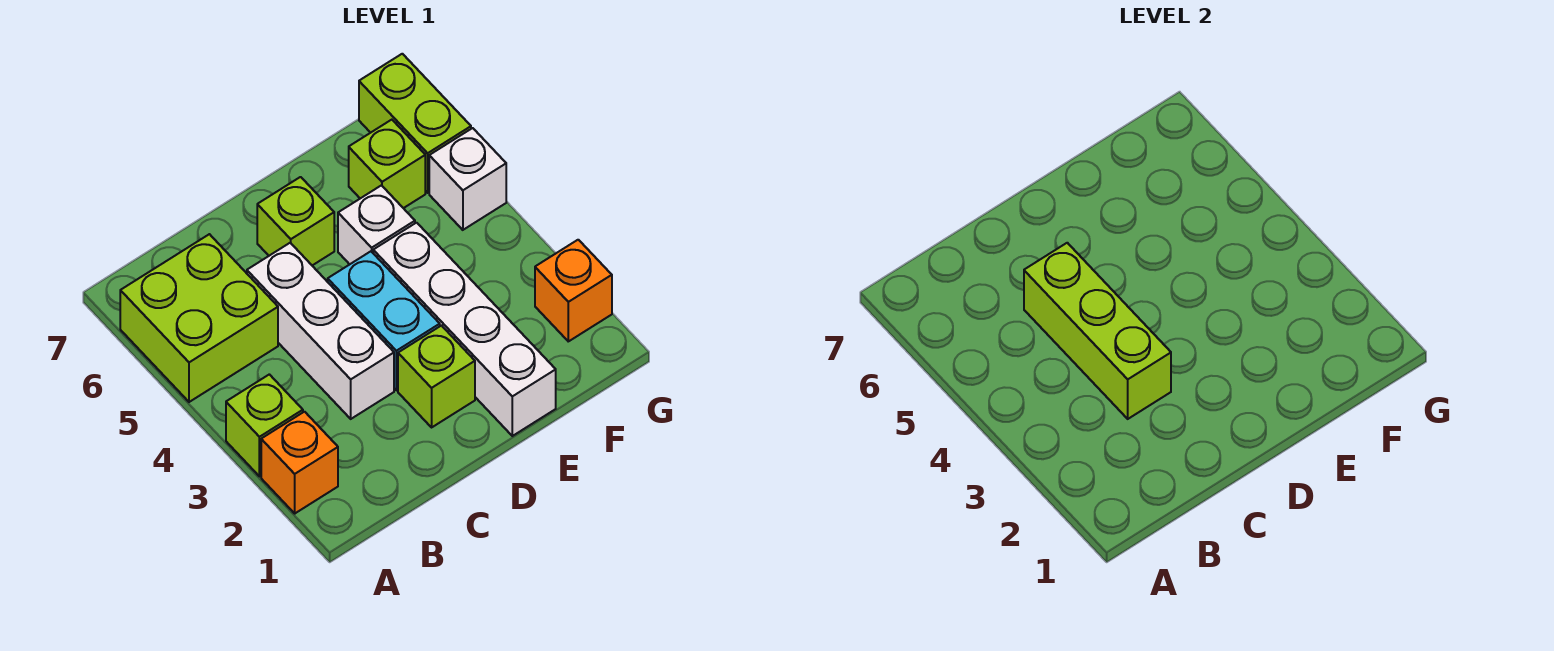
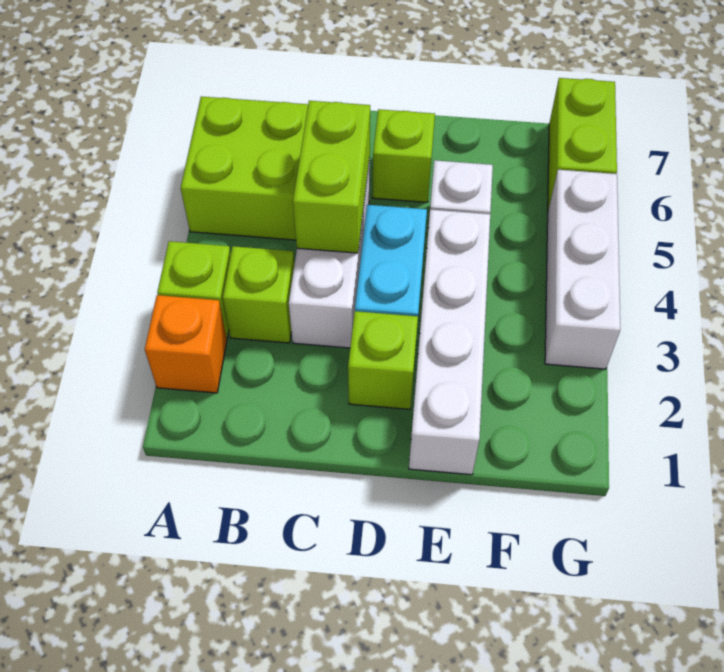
lime 1x3 brick [1024,243,1171,419] -> lime 1x2 brick [293,101,370,253]
lime 1x1 brick [349,120,425,208] -> lime 1x1 brick moved to [223,246,295,343]
orange 1x1 brick [535,240,612,341] -> none
white 1x1 brick [429,128,506,230] -> white 1x3 brick [545,170,620,369]

